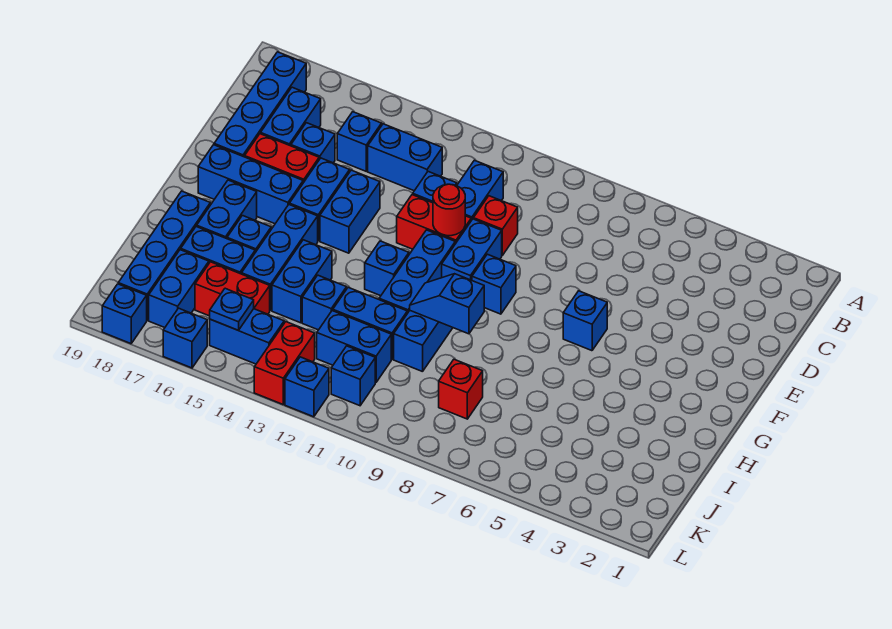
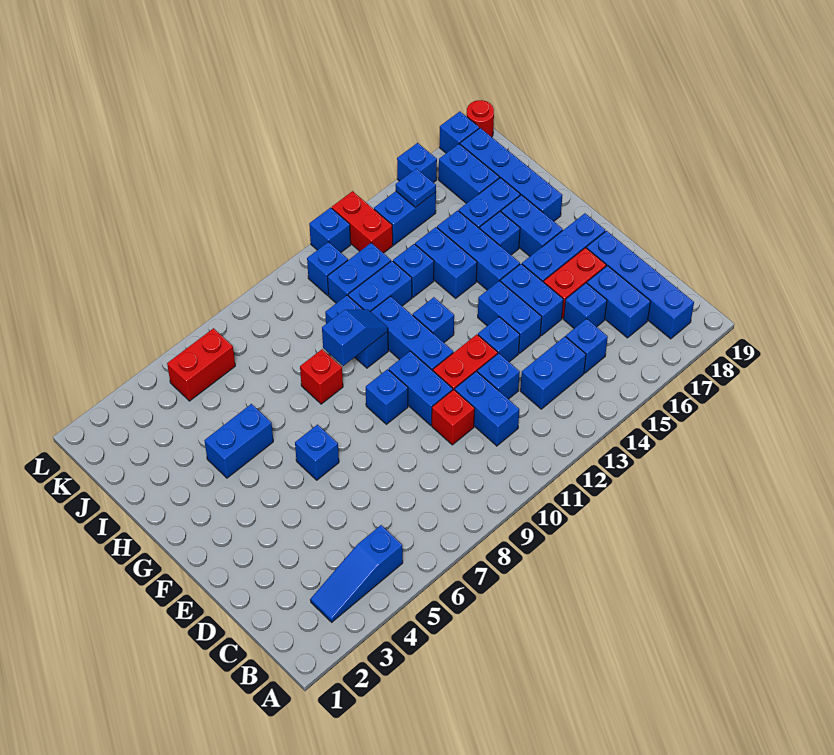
none -> blue 1x3 slope [310,525,403,622]
red 1x1 round brick [433,184,465,236] -> red 1x1 round brick moved to [467,100,494,137]
none -> blue 1x1 brick [478,317,520,362]
none -> blue 1x2 brick [204,404,273,478]
red 1x1 brick [439,359,483,419] -> red 1x1 brick moved to [300,349,343,404]
red 1x2 brick [195,262,270,316] -> red 1x2 brick moved to [167,328,235,401]

